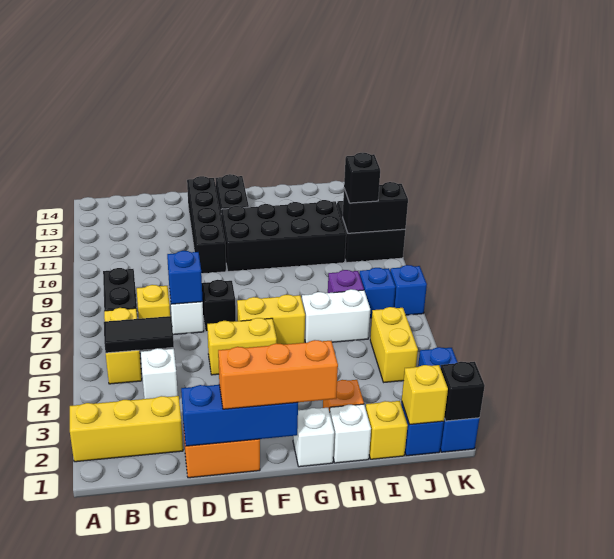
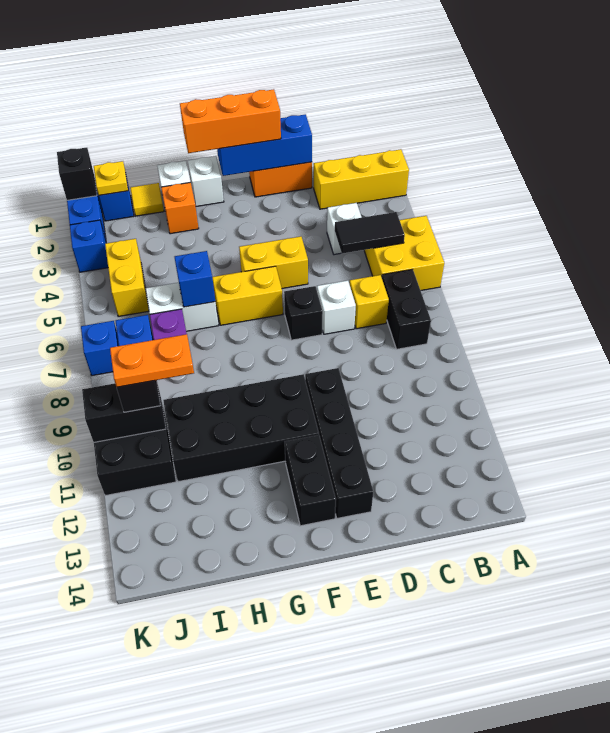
yellow 1x2 brick [104,308,142,384] -> yellow 2x2 brick [364,216,444,291]
blue 1x1 brick [167,251,203,304] -> blue 1x1 brick moved to [175,251,215,307]
yellow 1x1 brick [366,401,408,459] -> yellow 1x1 tile [130,183,164,216]
none -> orange 1x2 plate [110,334,194,387]
yellow 1x1 brick [402,365,448,425] -> yellow 1x1 plate [94,161,128,195]

